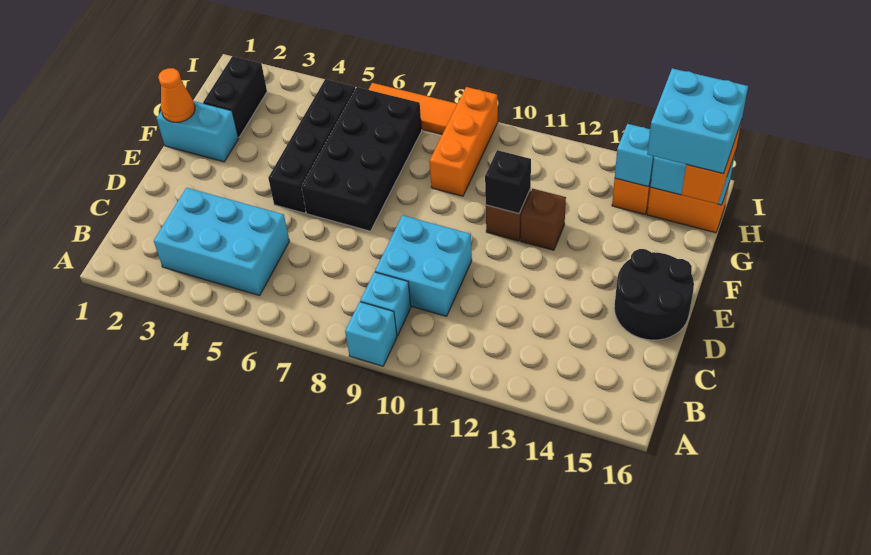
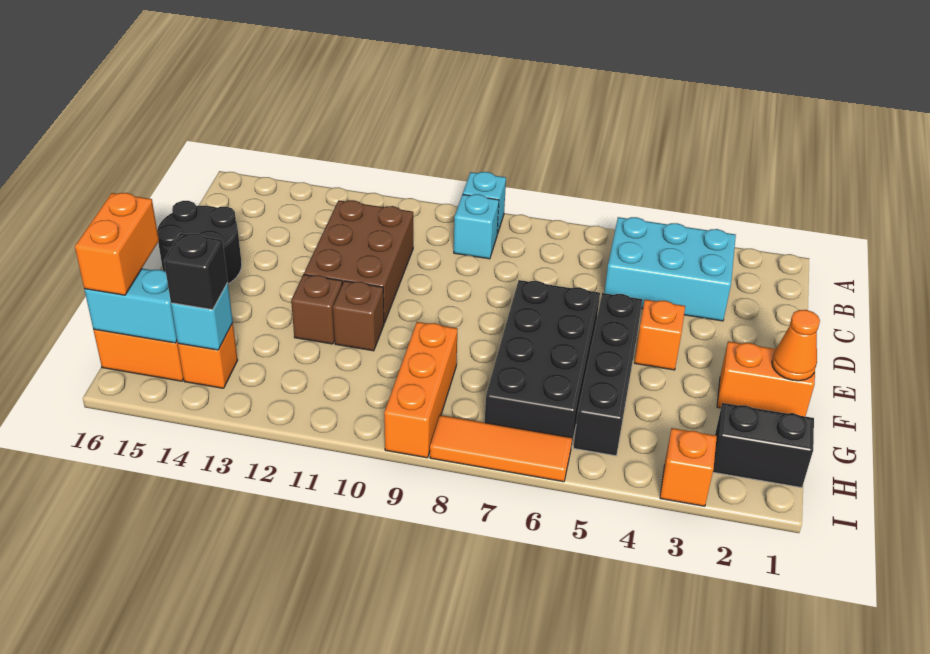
cyan 2x2 brick [375,215,472,316] -> none
none -> brown 2x3 brick [304,200,413,323]
none -> orange 1x1 brick [634,300,685,370]
cyan 1x2 brick [157,101,239,162] -> orange 1x2 brick [717,341,815,416]
black 1x1 brick [485,150,531,214] -> black 1x1 brick moved to [164,233,228,310]
black 1x2 brick [203,56,267,137] -> black 1x2 brick turned to [713,403,814,488]
cyan 2x2 brick [647,68,748,174] -> none
none -> orange 1x1 brick [660,428,717,506]

